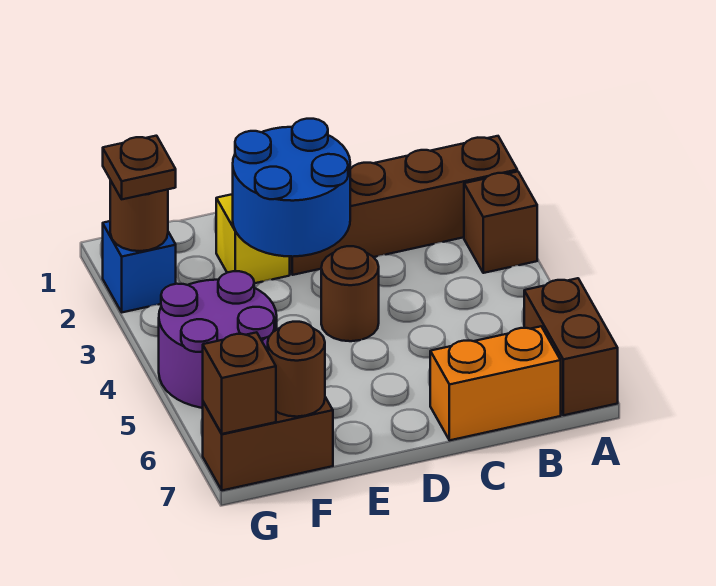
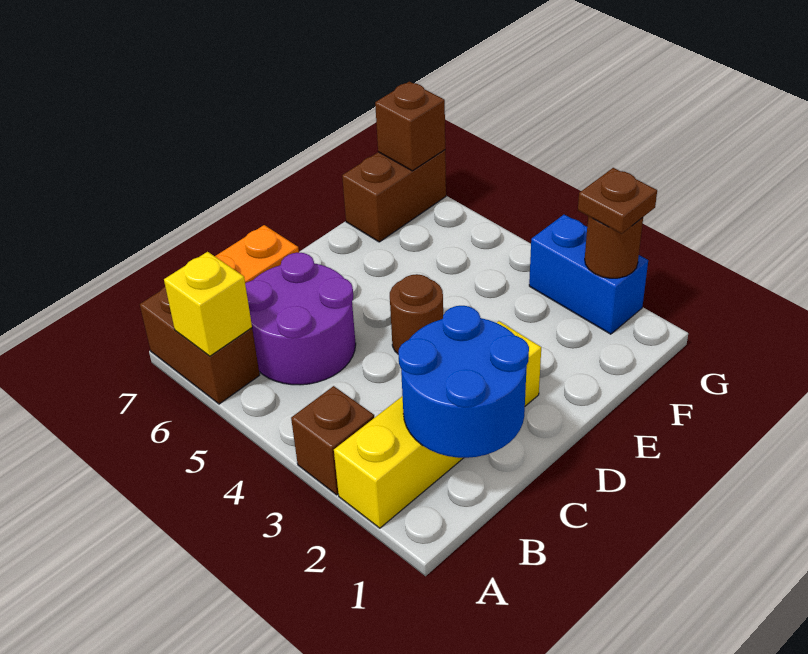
brown 1x4 brick [290,136,517,275] -> yellow 1x4 brick [334,321,541,528]
blue 2x2 round brick [233,119,350,257] -> blue 2x2 round brick moved to [398,306,529,458]
yellow 1x1 brick [216,194,290,283] -> yellow 1x1 brick moved to [164,252,252,356]
purple 2x2 round brick [159,271,277,408] -> purple 2x2 round brick moved to [245,253,356,385]
brown 1x1 round brick [268,322,325,417] -> none
blue 1x1 brick [103,221,176,312] -> blue 1x2 brick [529,215,648,334]

